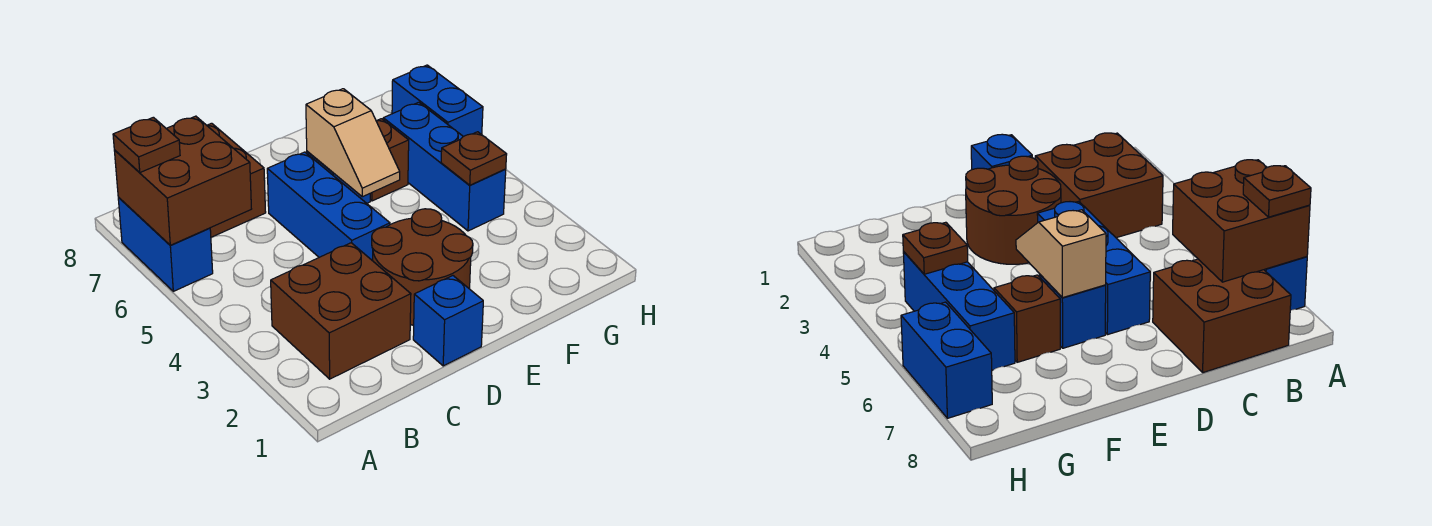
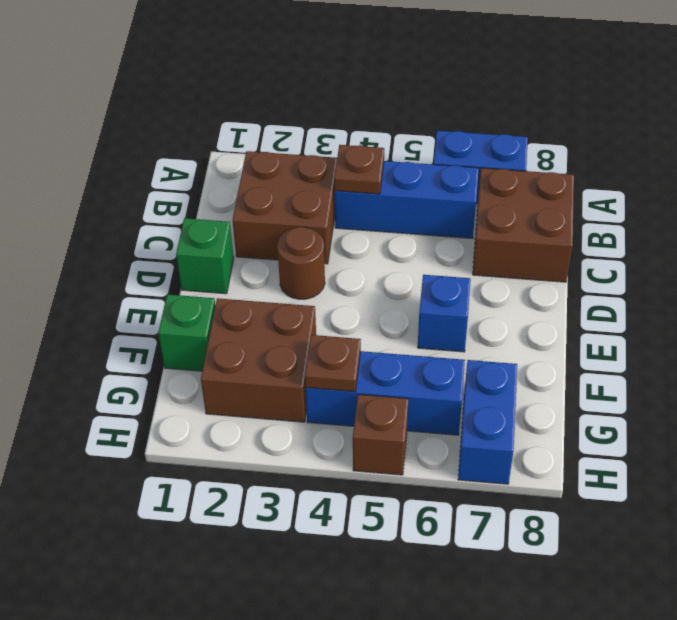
brown 2x2 brick [114,116,251,245] -> brown 2x2 brick moved to [201,298,316,422]
brown 1x1 plate [113,117,180,172] -> brown 1x1 plate moved to [334,145,384,194]
blue 1x1 brick [413,276,483,366] -> green 1x1 brick [176,218,234,294]
brown 2x2 round brick [372,209,473,325] -> brown 1x1 round brick [277,227,325,299]
blue 1x3 brick [267,152,390,261] -> blue 1x3 brick moved to [335,161,479,239]
tan 1x2 slope [306,89,400,197] -> none
none -> green 1x1 brick [158,294,215,371]
brown 1x1 brick [370,119,409,201] -> brown 1x1 brick moved to [353,394,408,475]
blue 1x2 brick [392,65,483,137] -> blue 1x2 brick turned to [458,360,517,484]

